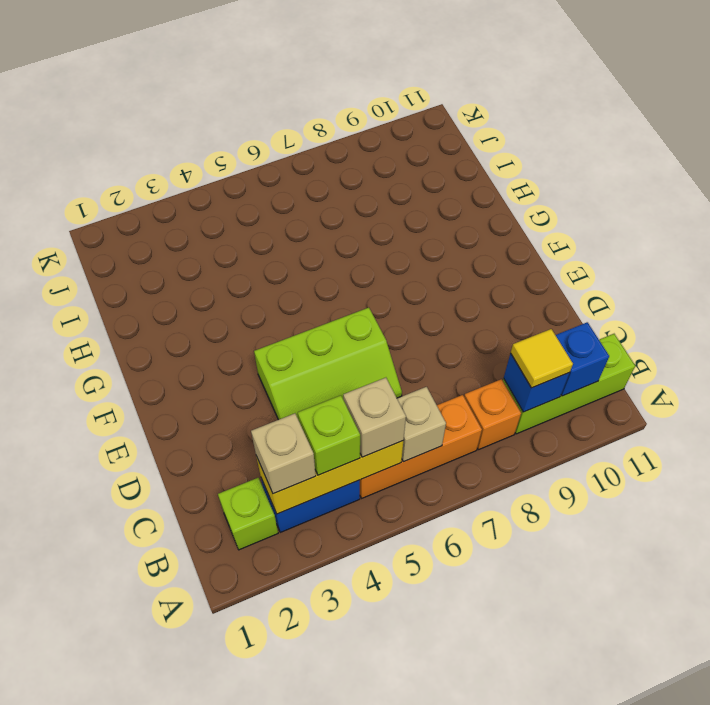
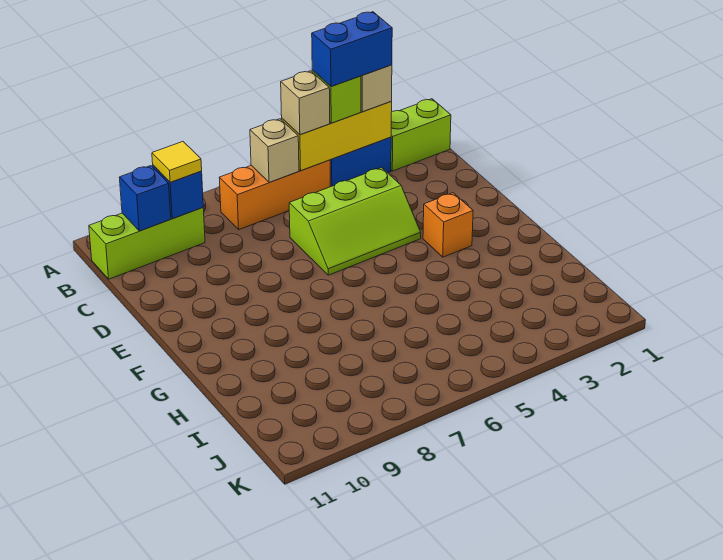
lime 1x1 brick [218,478,278,550] -> lime 1x2 brick [391,99,451,171]
none -> blue 1x2 brick [312,12,392,87]
orange 1x1 brick [464,379,521,450] -> orange 1x1 brick moved to [423,193,473,257]
lime 2x3 slope [254,308,402,420] -> lime 2x3 slope turned to [289,168,421,275]

